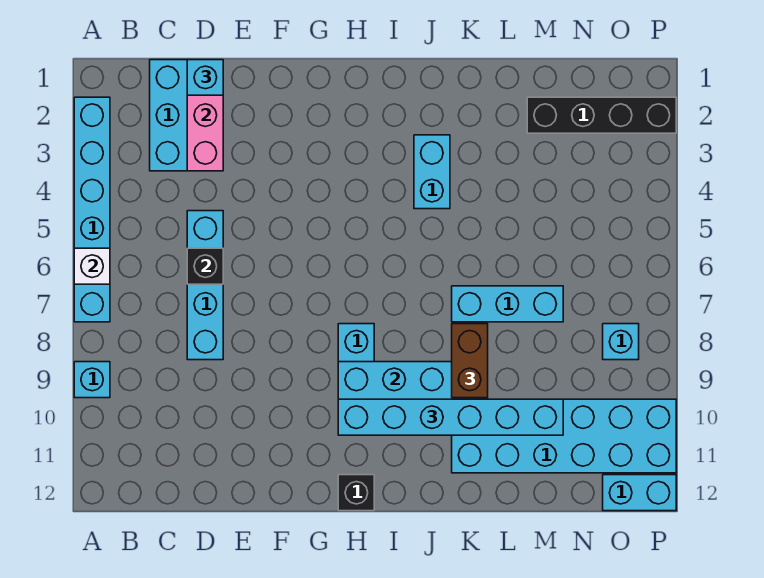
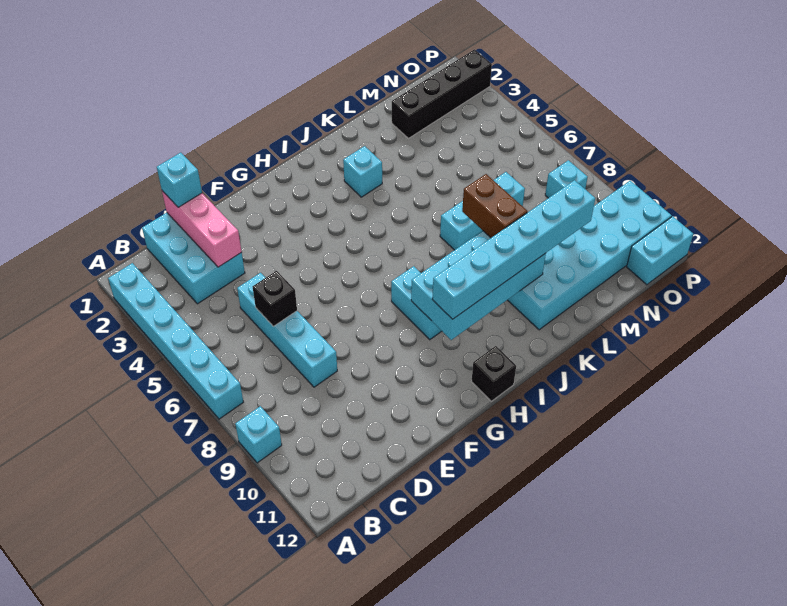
white 1x1 brick [74,248,110,284] -> none
cyan 1x2 brick [414,135,450,209] -> cyan 1x1 brick [343,146,382,197]

